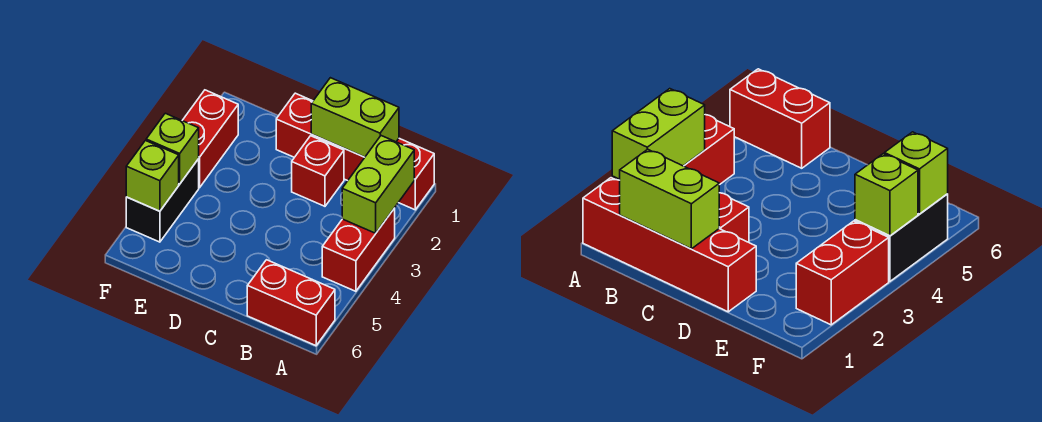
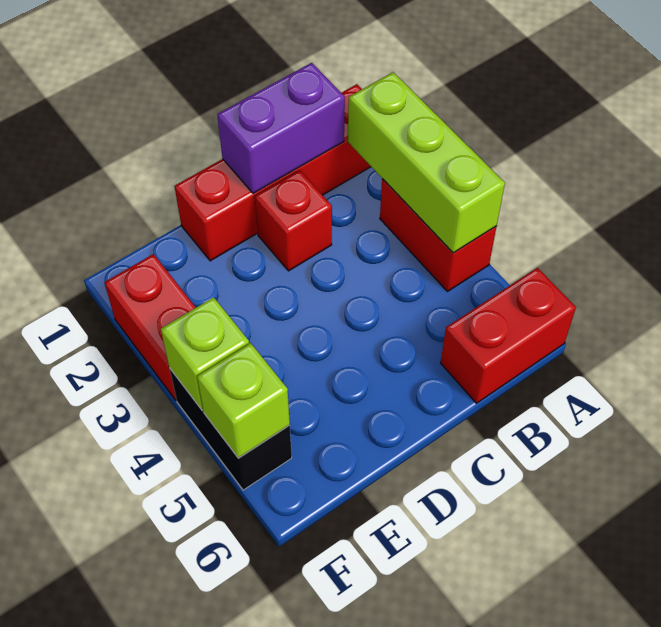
lime 1x2 brick [342,136,414,233] -> lime 1x3 brick [348,72,505,253]
lime 1x2 brick [311,78,399,157] -> purple 1x2 brick [217,63,345,194]

